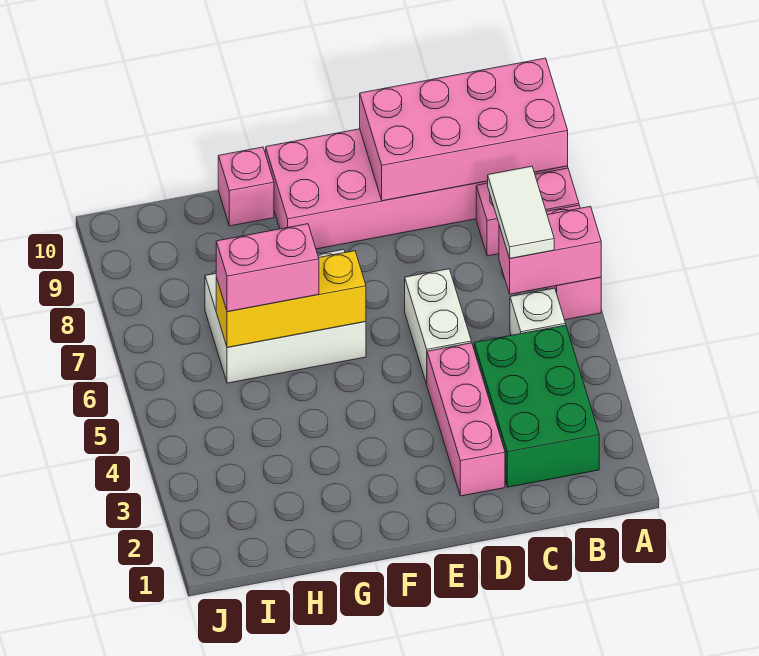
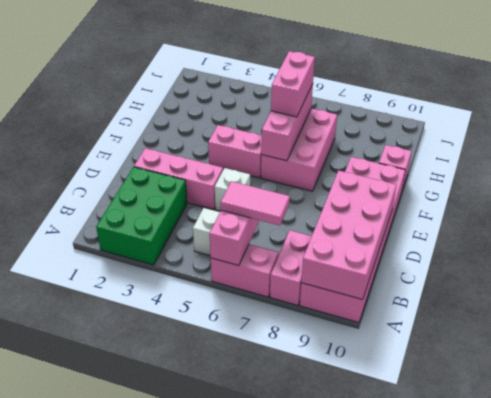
green 2x3 brick [474,325,599,487] -> green 2x3 brick turned to [96,167,187,265]
white 1x2 tile [488,166,554,258] -> pink 1x2 tile [221,181,290,226]
white 1x2 brick [405,269,471,384] -> white 1x1 brick [215,168,250,211]
none -> pink 1x2 brick [208,125,262,178]
white 2x3 brick [205,249,366,383] -> pink 2x3 brick [261,109,337,191]
yellow 1x3 brick [216,251,366,347] -> pink 1x3 brick [261,84,313,161]

